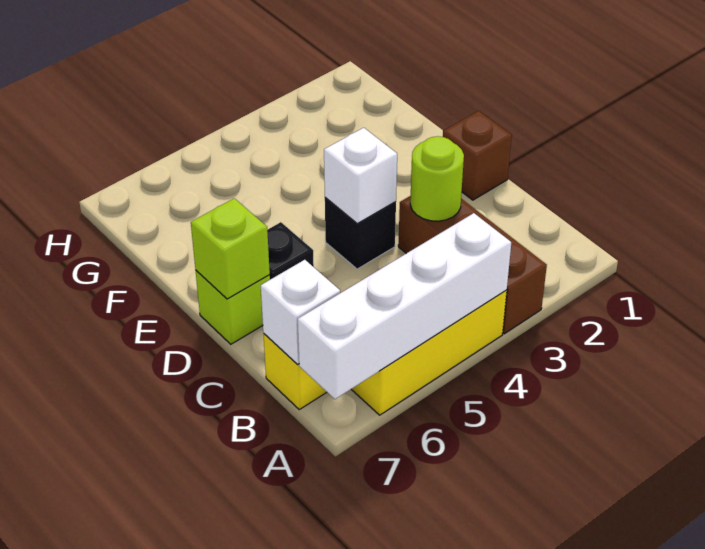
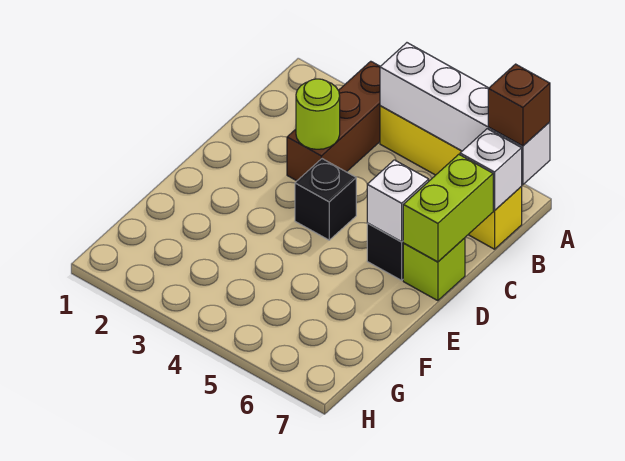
brown 1x1 brick [443,111,512,200] -> brown 1x1 brick moved to [488,64,550,146]
white 1x1 brick [324,128,397,223] -> white 1x1 brick moved to [367,160,429,242]
lime 1x1 brick [191,198,270,299] -> lime 1x2 brick [403,154,493,262]

